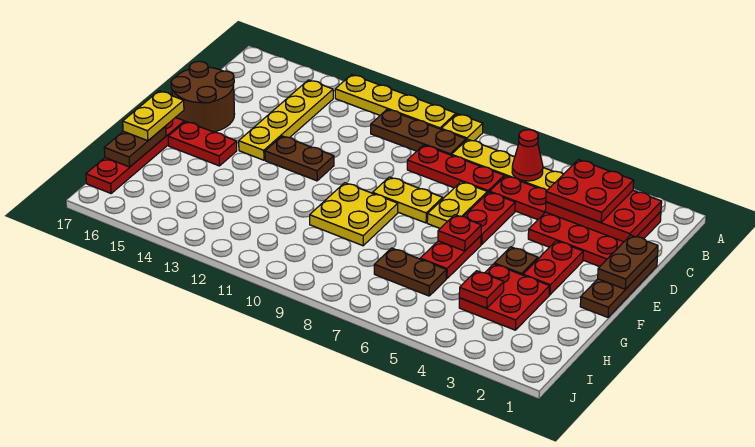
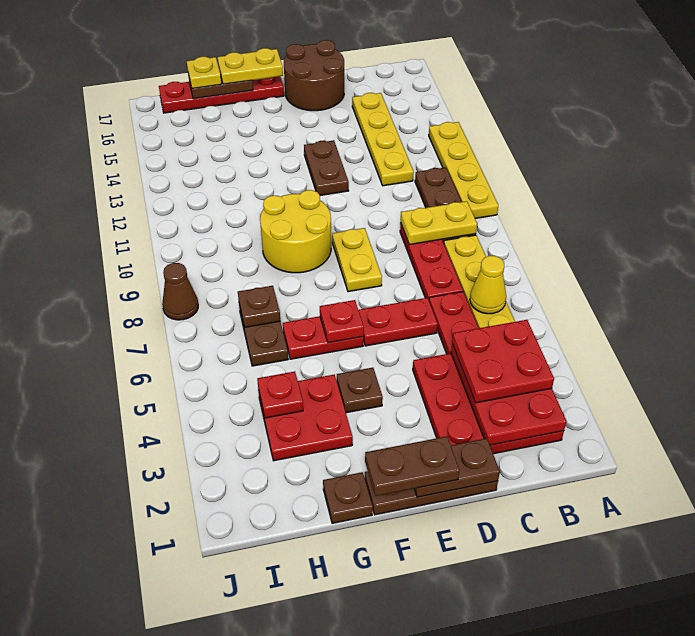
yellow 1x1 plate [441,114,483,141] -> yellow 1x1 plate moved to [187,57,221,88]
red 1x1 cone [512,130,543,181] -> yellow 1x1 cone [470,256,506,314]
yellow 1x4 plate [239,80,333,160] -> yellow 1x4 plate turned to [352,93,414,186]
yellow 1x2 plate [427,182,487,228] -> yellow 1x2 plate moved to [401,201,477,245]
none -> brown 1x2 plate [365,436,459,496]
red 1x2 plate [523,241,583,295] -> none
yellow 2x2 plate [310,183,398,246] -> yellow 2x2 round brick [260,190,331,273]
red 1x2 plate [168,121,237,166] -> none
none -> brown 1x1 plate [323,472,373,523]
none -> brown 1x1 plate [238,286,280,327]
none -> brown 1x1 cone [162,263,198,320]

